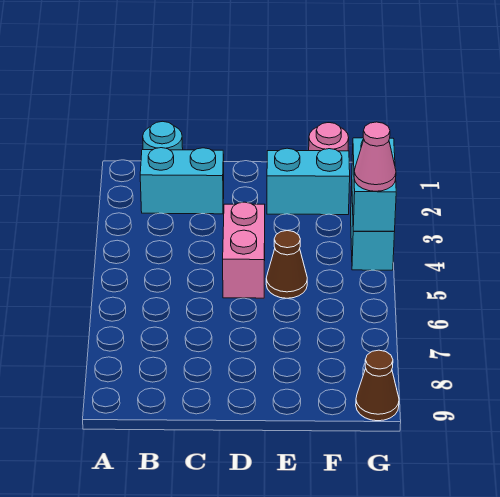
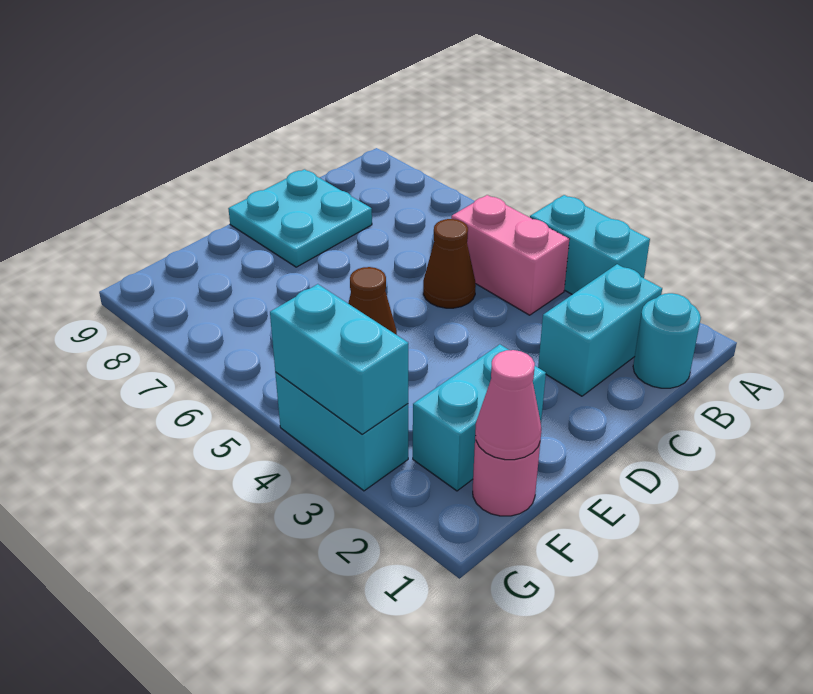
none -> cyan 1x2 brick [530,195,650,295]
none -> cyan 2x2 plate [228,169,372,267]
pink 1x2 brick [223,202,265,298] -> pink 1x2 brick moved to [451,195,569,315]
pink 1x1 cone [354,122,396,191] -> pink 1x1 cone moved to [475,350,541,460]
brown 1x1 cone [356,350,399,421] -> brown 1x1 cone moved to [423,219,476,308]

